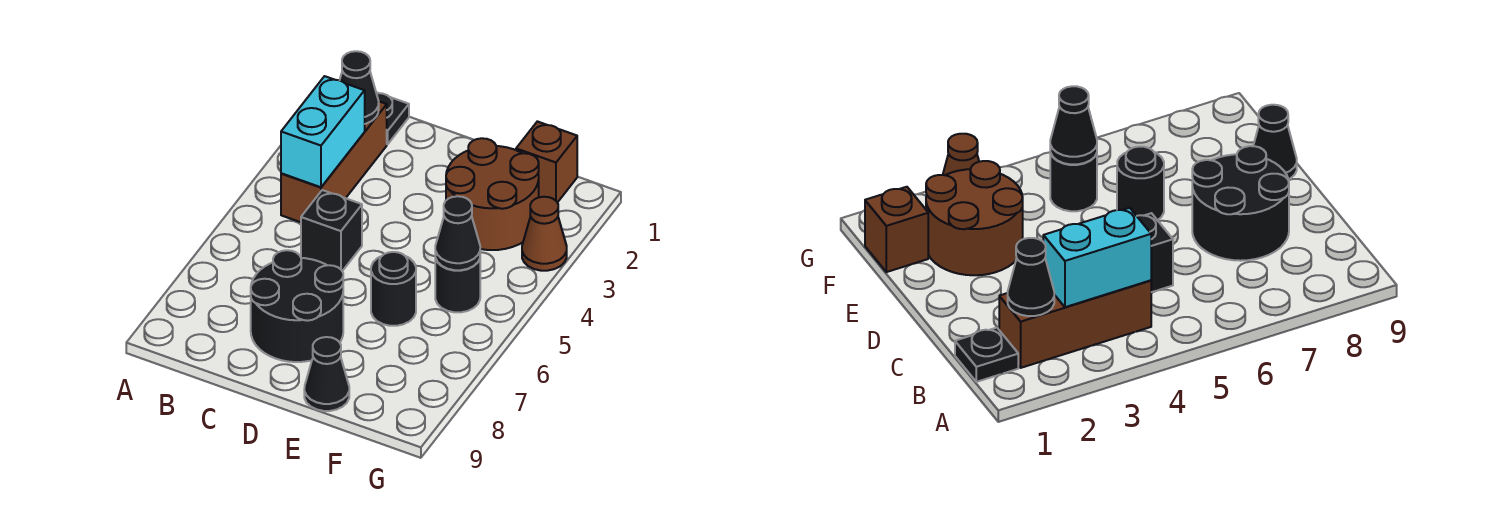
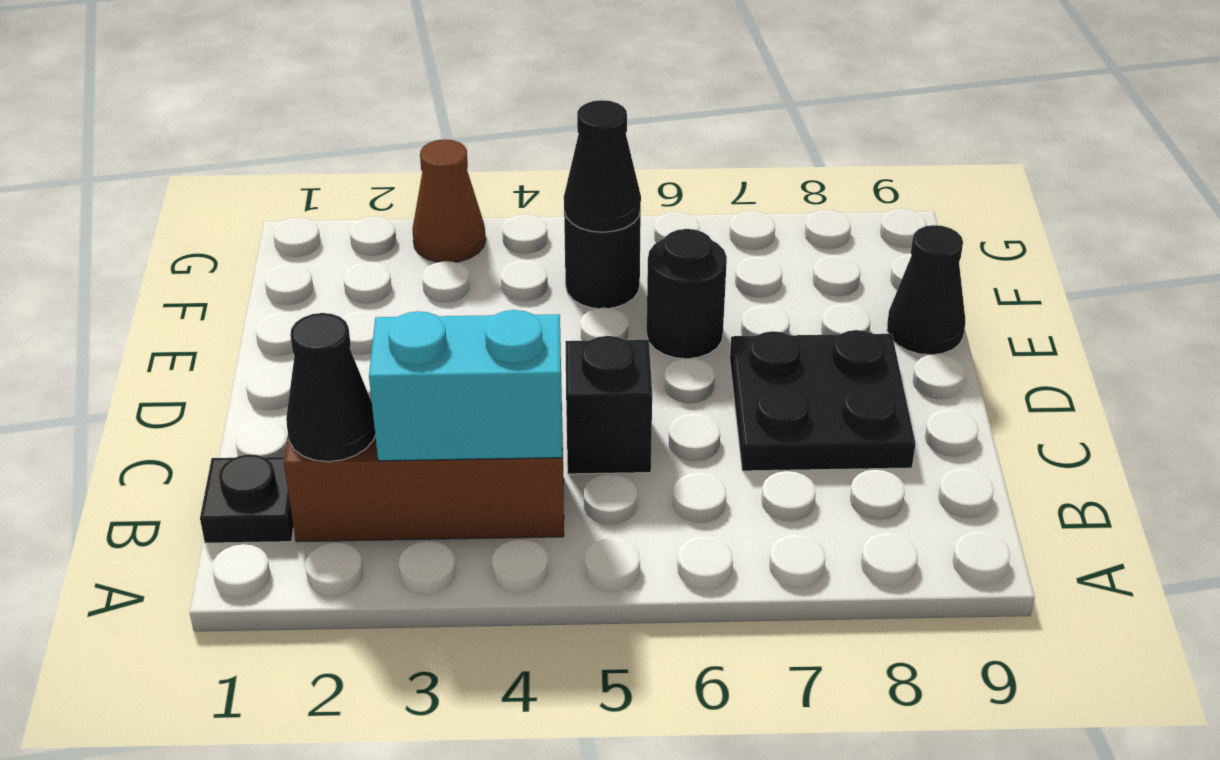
black 2x2 round brick [251,250,343,362] -> black 2x2 plate [730,330,915,471]
brown 2x2 round brick [446,138,539,250] -> none
brown 1x1 brick [516,121,577,203] -> none

